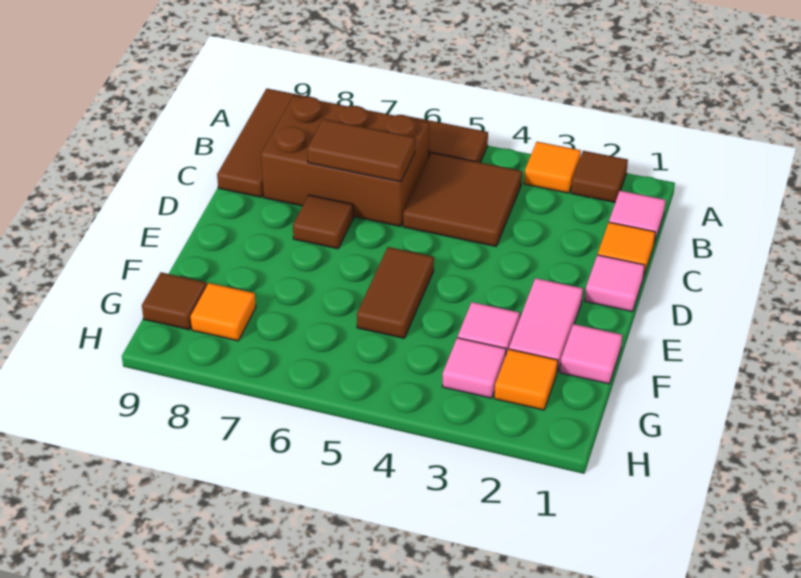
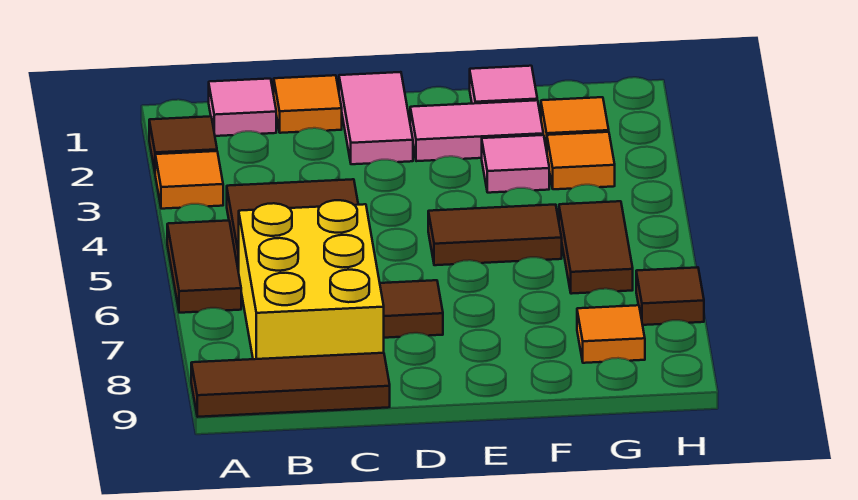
brown 2x3 brick [261,96,429,227] -> yellow 2x3 brick [238,200,384,359]
brown 1x2 tile [307,119,415,182] -> brown 1x2 tile moved to [559,201,633,294]
pink 1x1 tile [585,255,645,311] -> pink 1x2 tile [339,72,413,164]
pink 1x1 tile [442,338,506,398] -> orange 1x1 tile [547,132,615,189]
brown 1x1 tile [142,272,207,330] -> brown 1x1 tile moved to [636,267,704,325]

